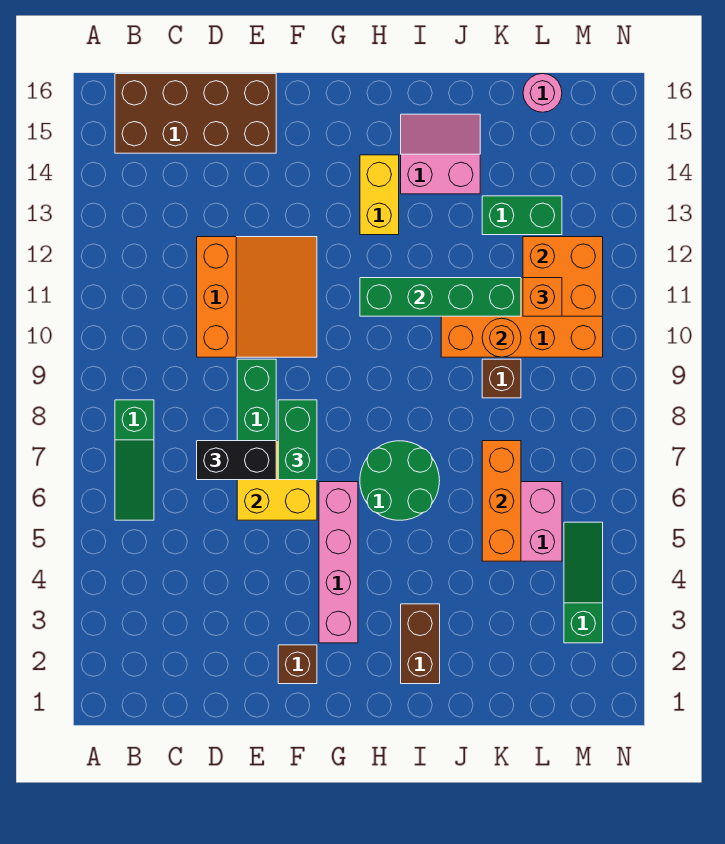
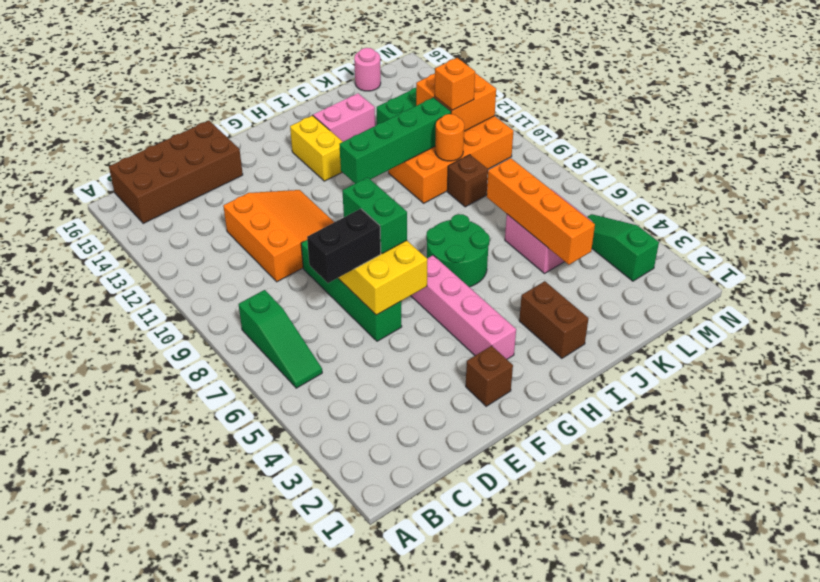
orange 1x3 brick [482,441,521,561] -> orange 1x4 brick [487,158,595,265]

